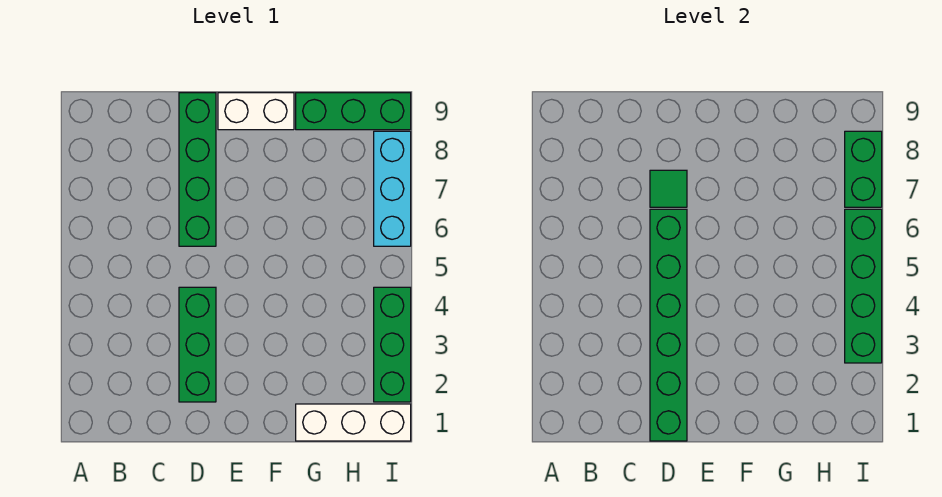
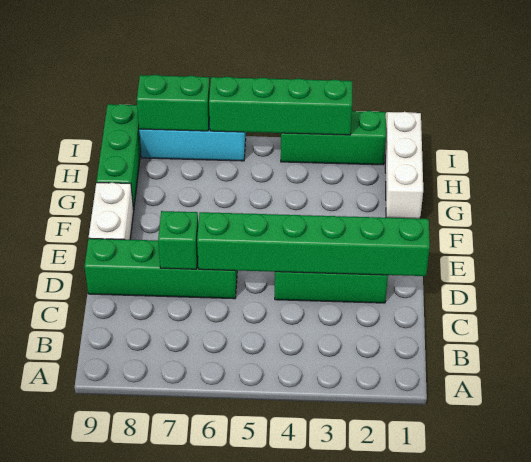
green 1x1 tile [650,170,687,207] -> green 1x1 brick [158,211,198,269]

